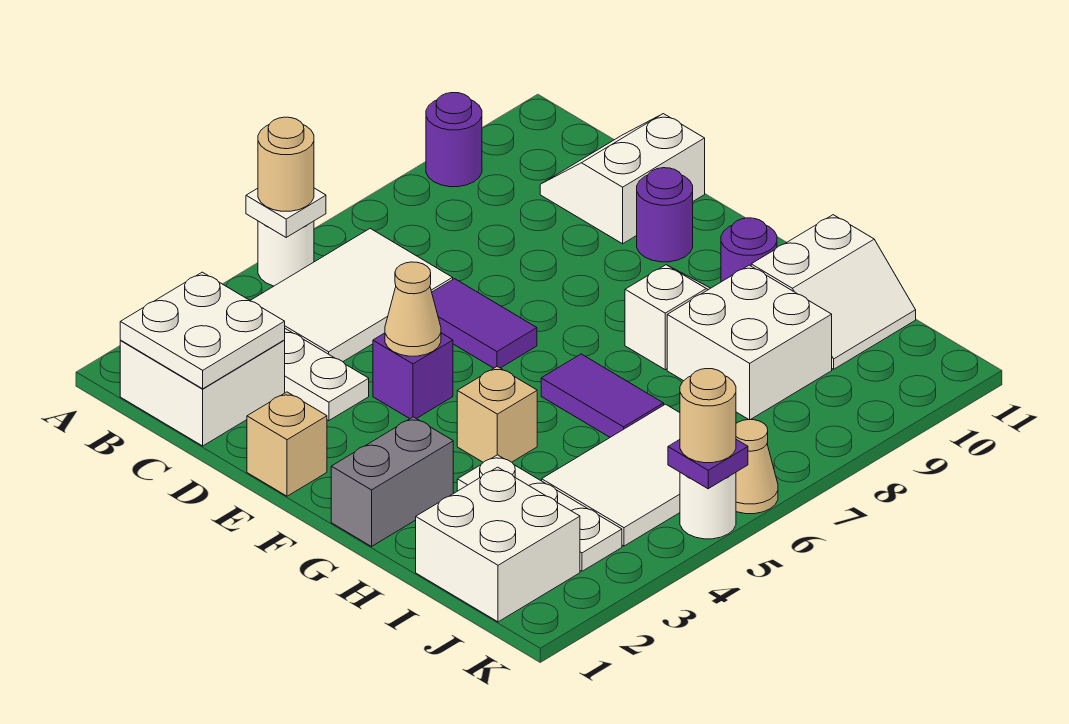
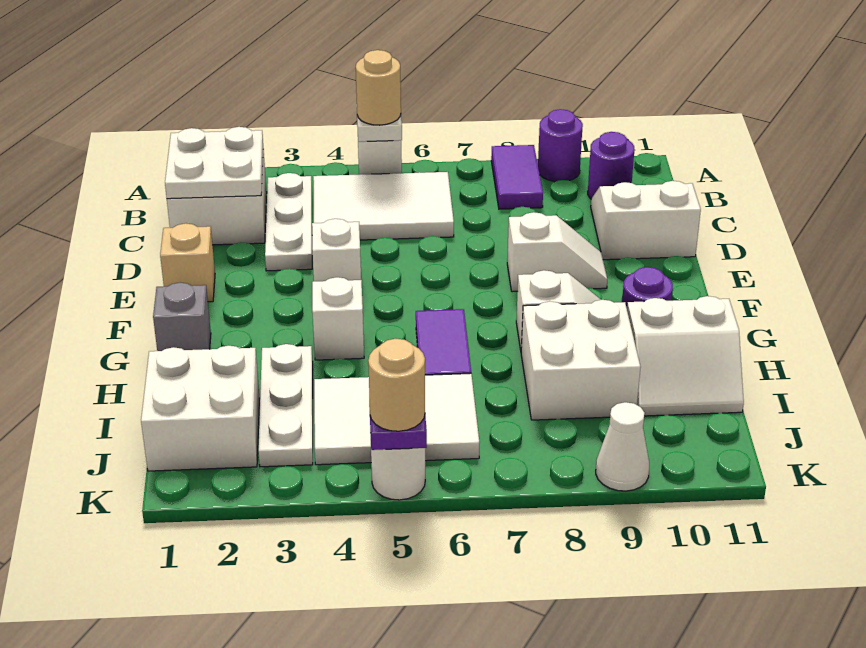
purple 1x2 tile [432,279,537,368] -> purple 1x2 tile moved to [491,145,543,209]
purple 1x1 brick [373,333,453,419] -> white 1x1 brick [312,219,361,281]
tan 1x1 cone [385,262,441,356] -> none
none -> white 1x2 slope [507,212,607,292]
purple 1x1 round brick [637,168,693,262] -> purple 1x1 round brick moved to [588,132,634,199]
grey 1x2 brick [331,417,453,546] -> grey 1x1 brick [153,283,211,351]
tan 1x1 brick [457,366,537,462] -> white 1x1 brick [312,277,364,360]
tan 1x1 cone [736,420,778,514] -> none
none -> white 1x1 cone [596,402,649,491]

